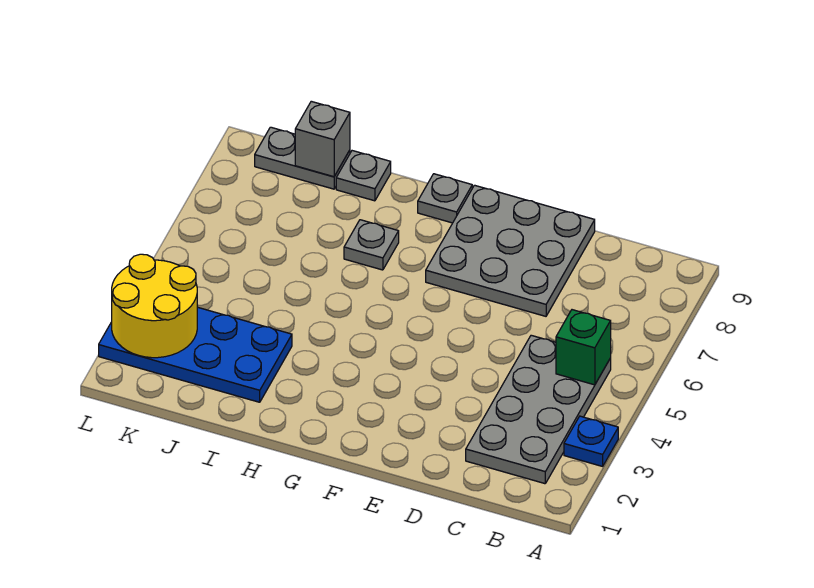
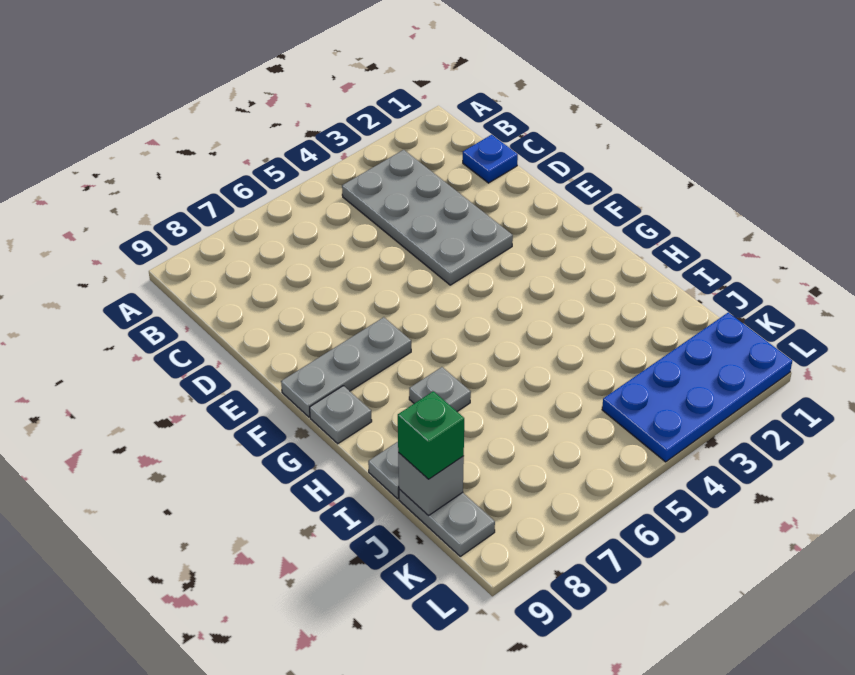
blue 1x1 plate [564,416,618,466] -> blue 1x1 plate moved to [463,135,518,183]
grey 2x4 plate [466,335,611,484] -> grey 2x4 plate turned to [342,150,513,285]
green 1x1 brick [556,310,611,385] -> green 1x1 brick moved to [398,391,464,479]
grey 3x3 plate [426,185,595,316] -> grey 1x3 plate [281,317,411,417]
blue 2x4 plate [99,307,292,402] -> blue 2x4 plate turned to [602,312,792,462]
yellow 2x2 round brick [112,254,197,358] -> none

